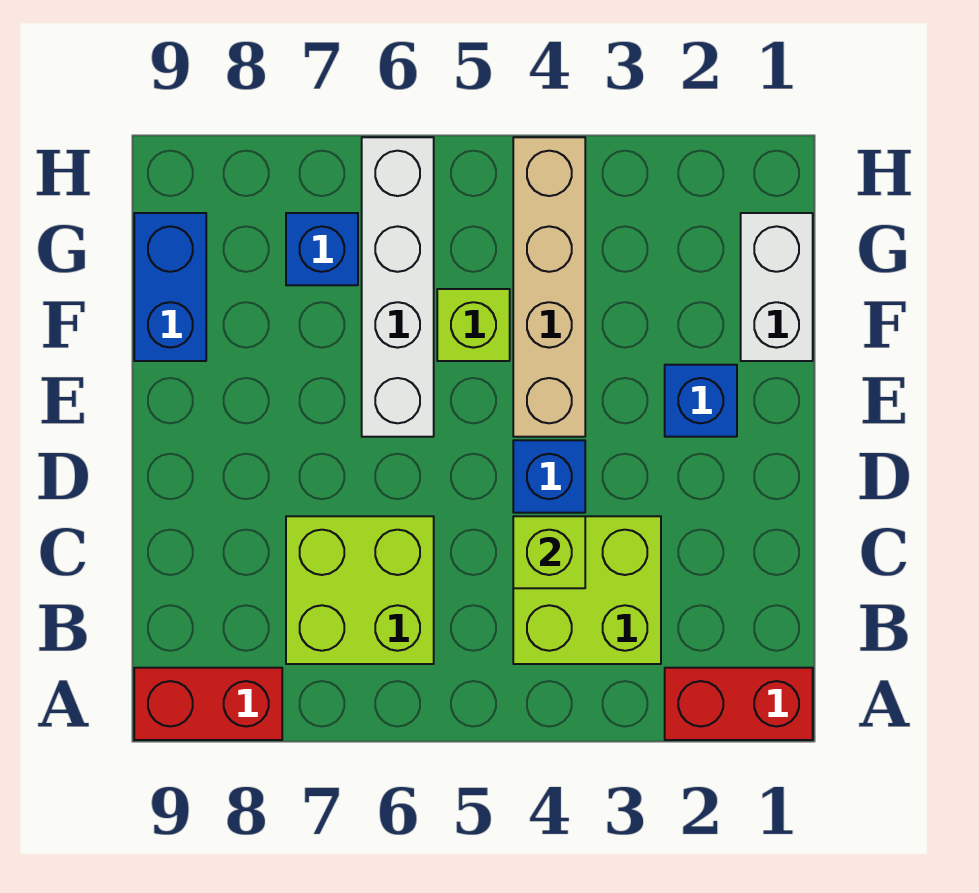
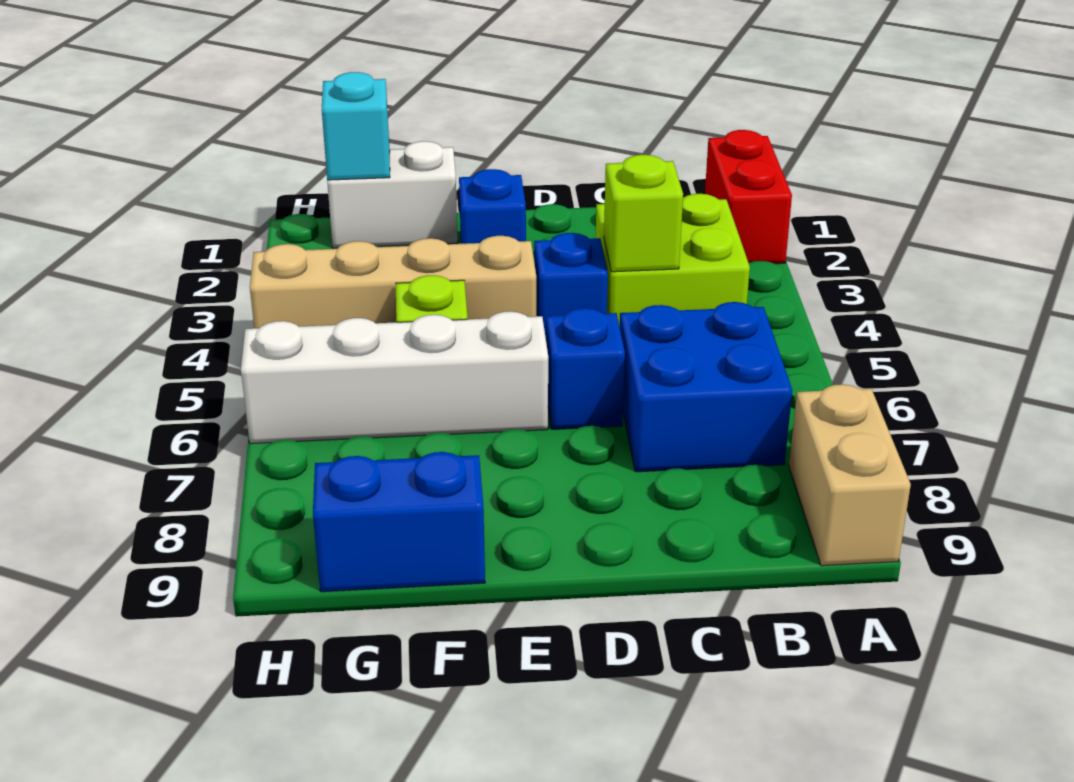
red 1x2 brick [134,668,282,740] -> tan 1x2 brick [789,384,911,566]
lime 2x2 brick [286,516,434,664] -> blue 2x2 brick [620,302,792,472]
none -> cyan 1x1 brick [322,72,390,180]
blue 1x1 brick [286,213,358,285] -> blue 1x1 brick moved to [546,308,625,429]

